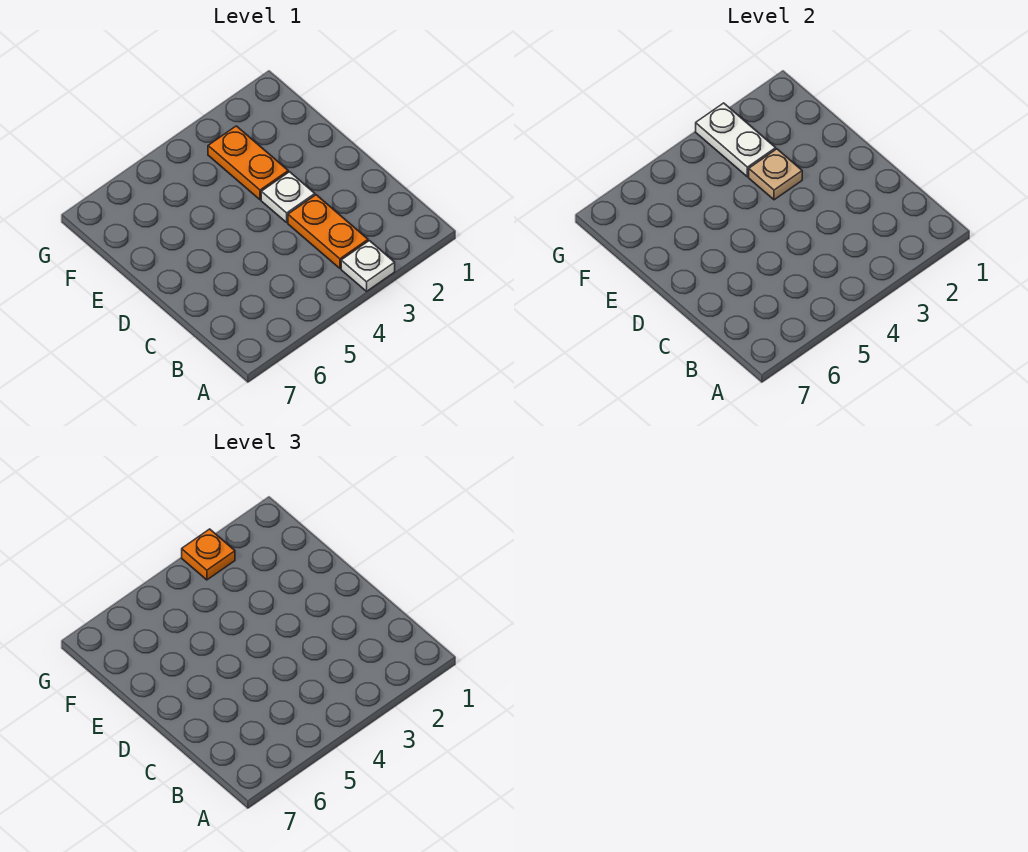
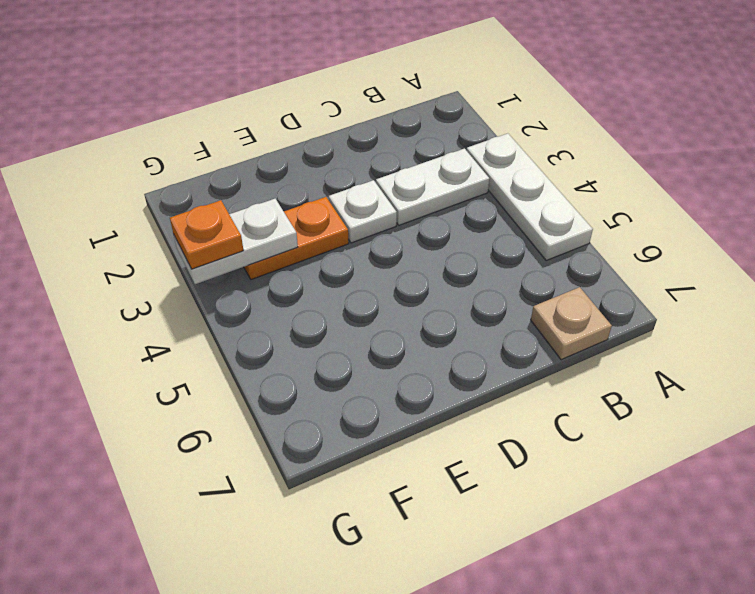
white 1x1 plate [341,241,395,291] -> white 1x3 plate [467,133,593,260]
orange 1x2 plate [288,195,368,268] -> white 1x2 plate [376,149,489,225]
tan 1x1 plate [749,149,802,200] -> tan 1x1 plate moved to [531,287,612,360]

